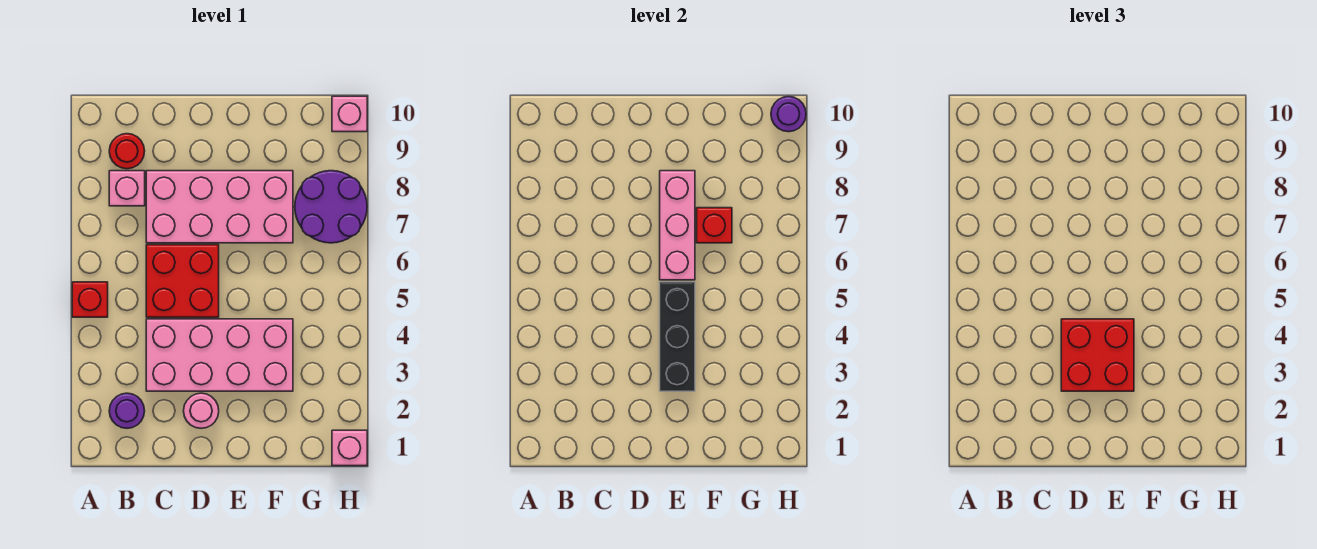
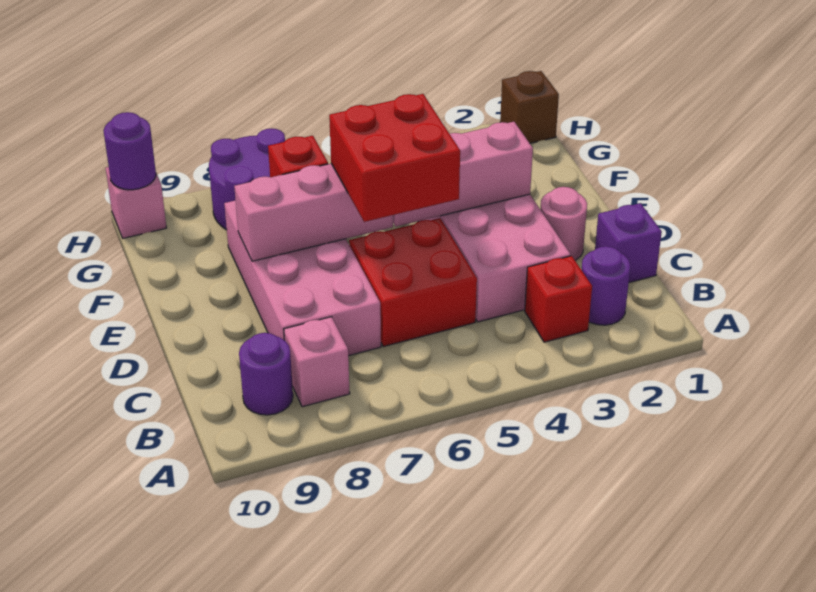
red 1x1 brick [72,282,108,317] -> red 1x1 brick moved to [525,256,592,342]
red 1x1 round brick [109,134,145,169] -> purple 1x1 round brick [239,333,293,415]
none -> purple 1x1 brick [595,203,662,283]
red 2x2 brick [1061,319,1134,391] -> red 2x2 brick moved to [329,94,460,222]
black 1x3 brick [660,282,695,391] -> pink 1x3 brick [393,122,533,227]
pink 1x1 brick [332,430,367,466] -> brown 1x1 brick [500,71,559,143]

